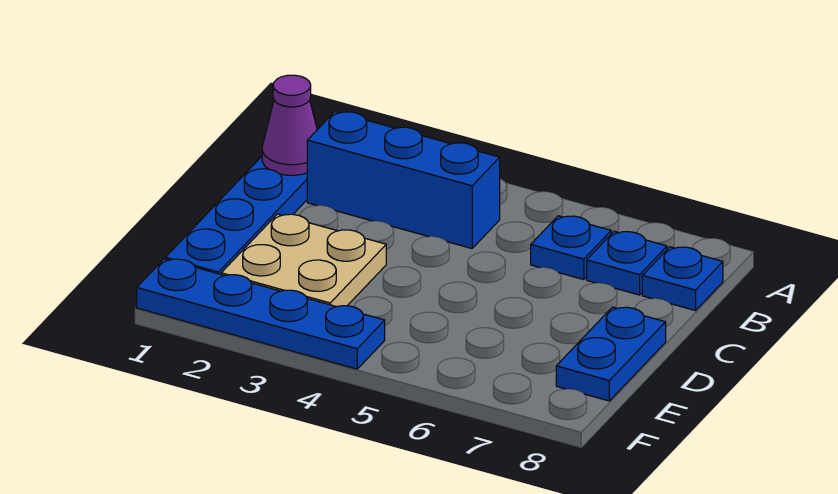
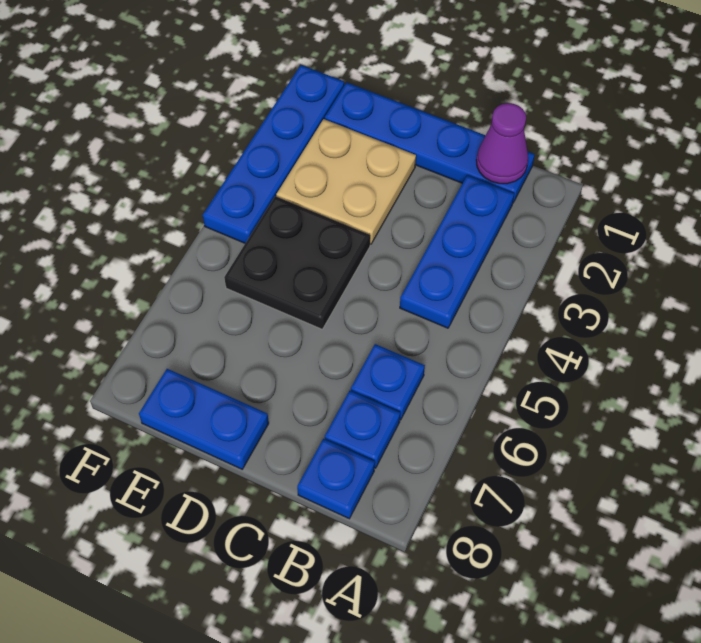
blue 1x3 brick [307,112,500,248] -> blue 1x3 plate [400,175,514,328]
none -> black 2x2 plate [224,196,370,329]

